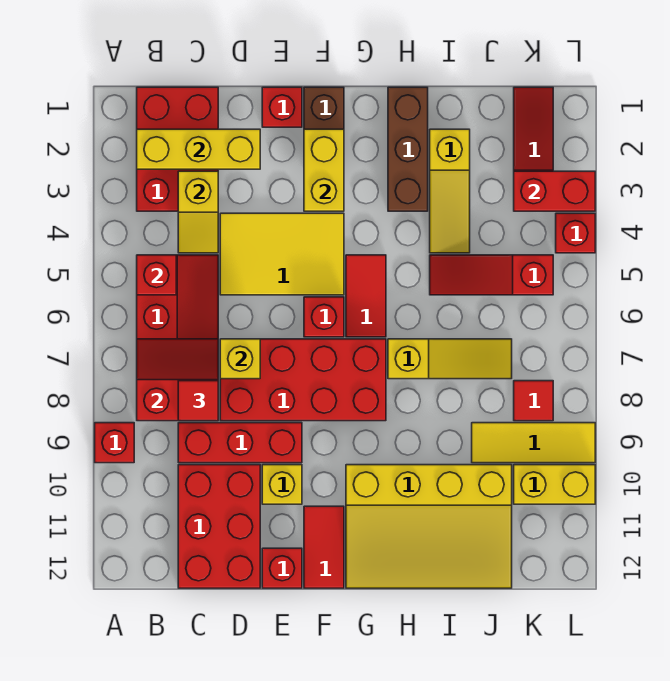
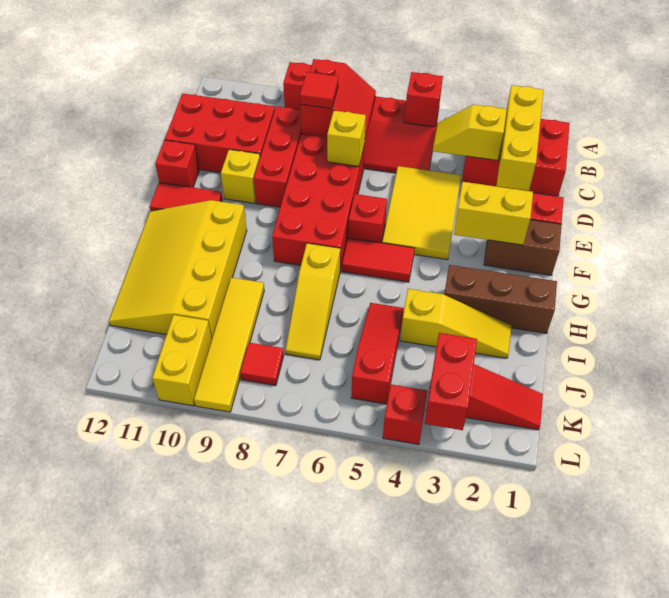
yellow 1x3 slope [430,129,470,253] -> yellow 1x3 slope turned to [400,289,512,358]
yellow 1x3 tile [472,423,595,463] -> yellow 1x4 tile [194,277,264,412]

